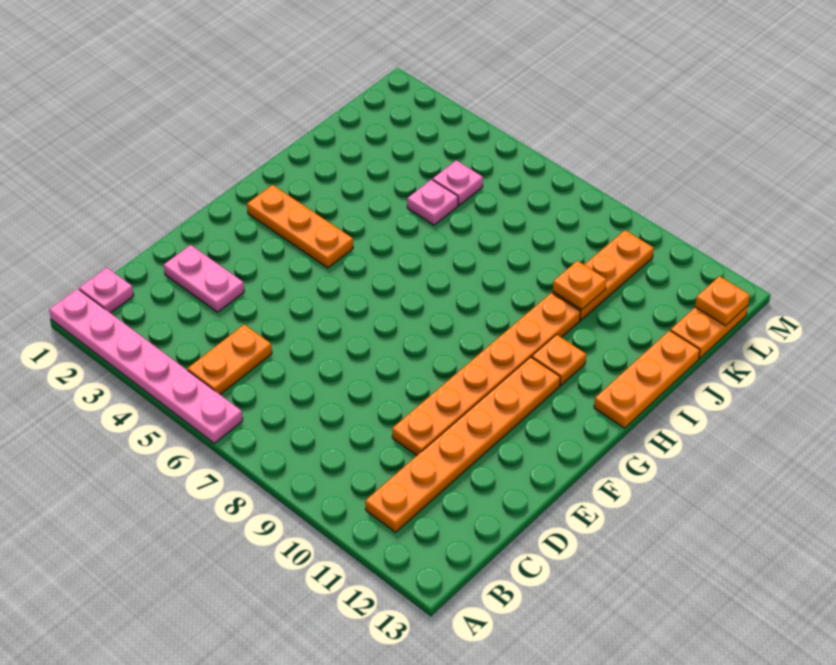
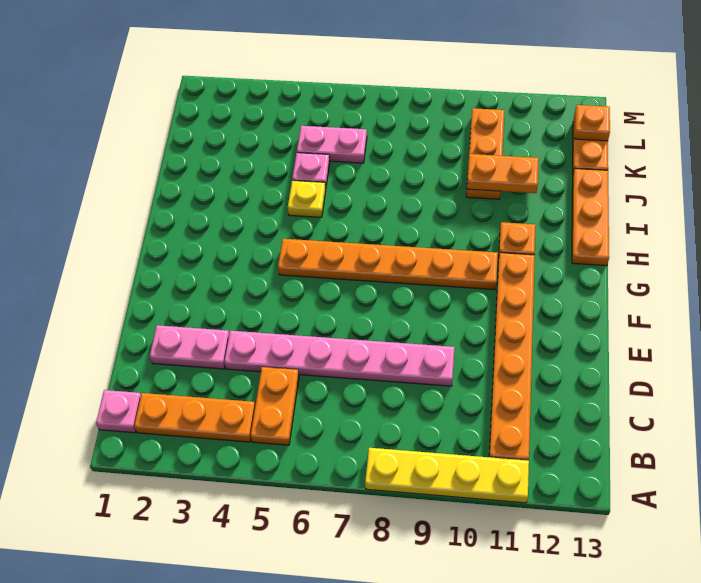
pink 1x6 plate [49,289,243,443] -> pink 1x6 plate moved to [224,331,455,386]
none -> yellow 1x4 plate [365,448,529,503]
orange 1x6 plate [392,293,580,456] -> orange 1x6 plate turned to [278,239,498,290]
orange 1x3 plate [247,185,353,268] -> orange 1x3 plate moved to [134,393,255,442]
none -> yellow 1x1 plate [288,180,326,217]
orange 1x1 plate [553,261,606,310] -> orange 1x2 plate [467,154,539,193]
pink 1x1 plate [433,160,483,205] -> pink 1x2 plate [297,126,367,163]

